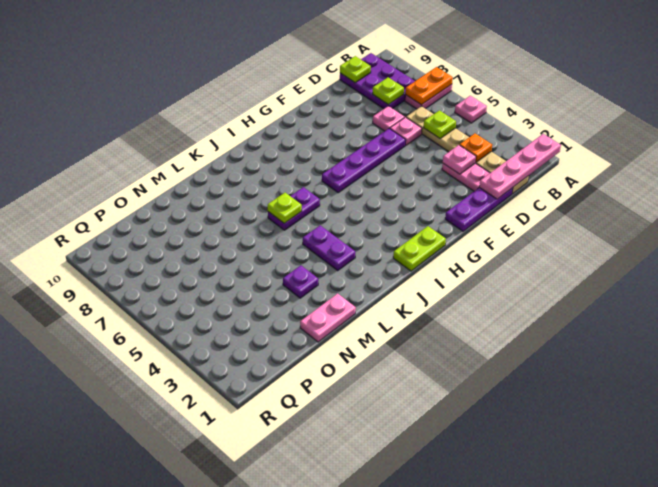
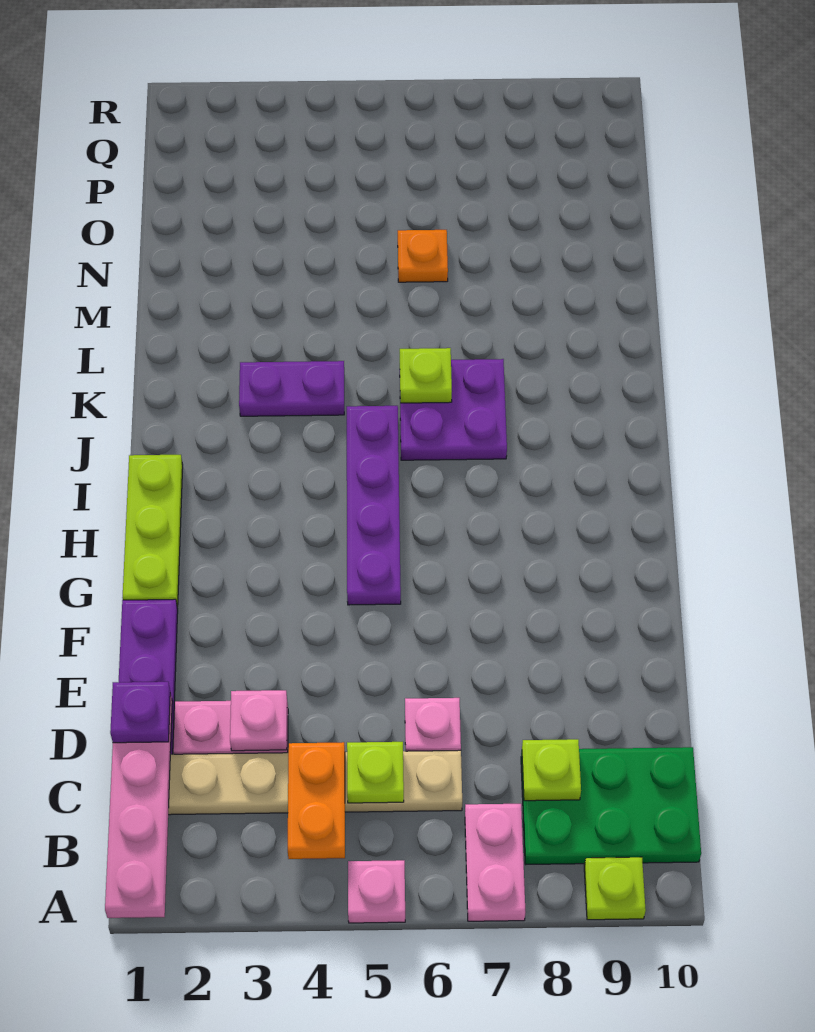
orange 1x2 plate [405,67,453,105] -> orange 1x2 plate moved to [288,742,345,859]
purple 2x3 plate [340,53,415,109] -> green 2x3 plate [521,747,701,864]
orange 1x1 plate [460,134,492,162] -> orange 1x1 plate moved to [398,230,448,282]
lime 1x1 plate [340,56,371,82] -> lime 1x1 plate moved to [584,857,646,920]
pink 1x1 plate [373,106,405,131] -> none
purple 1x4 plate [322,129,406,193] -> purple 1x4 plate moved to [347,406,401,605]
lime 1x2 plate [393,226,446,271] -> lime 1x3 plate [123,455,183,607]
purple 1x2 plate [268,187,320,230] -> purple 2x2 plate [400,359,507,460]
pink 1x2 plate [300,293,356,342] -> none
purple 1x1 plate [283,265,318,298] -> purple 1x1 plate moved to [110,682,170,743]

